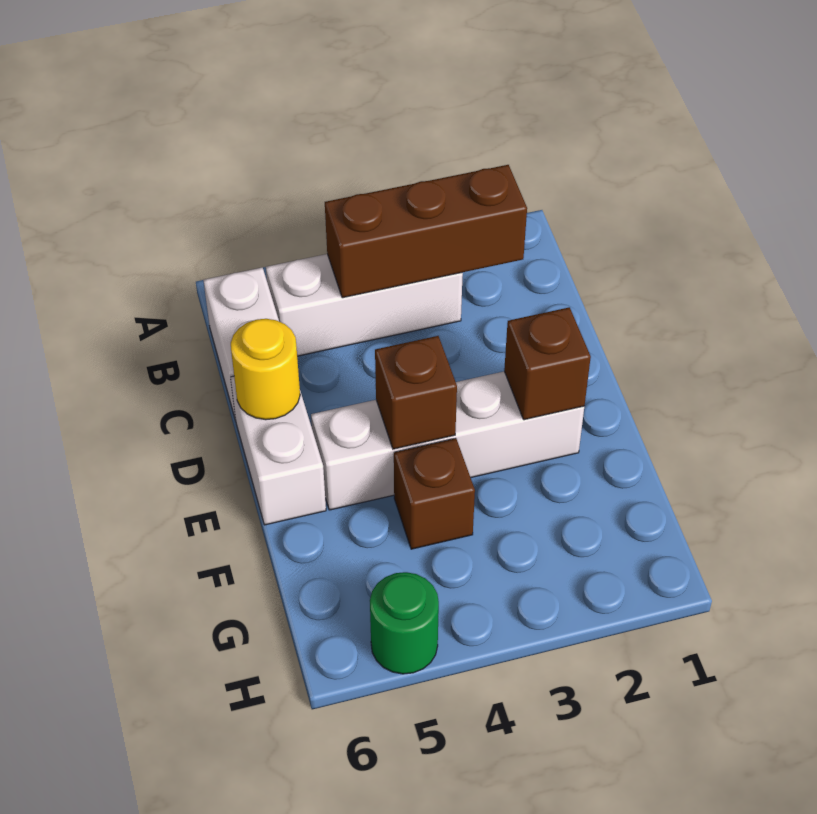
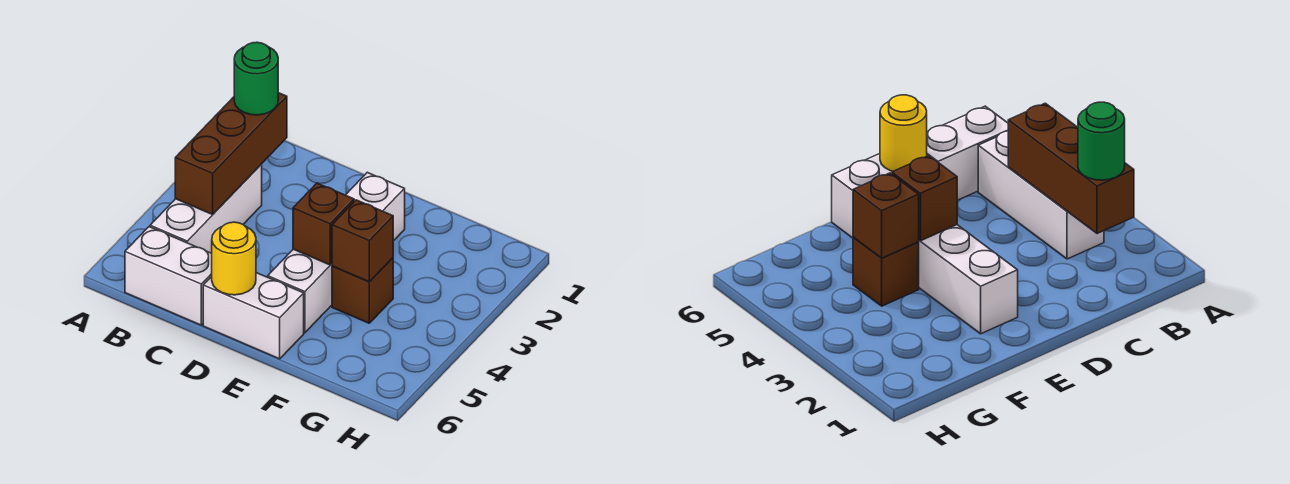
brown 1x1 brick [504,307,591,420] -> brown 1x1 brick moved to [332,200,393,282]
green 1x1 round brick [370,572,439,674] -> green 1x1 round brick moved to [234,42,278,115]

